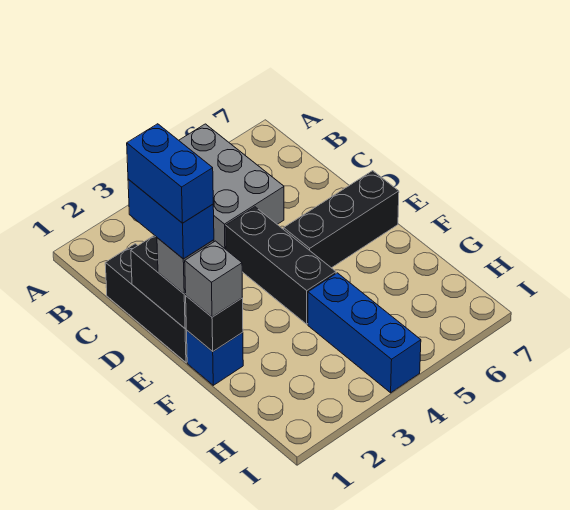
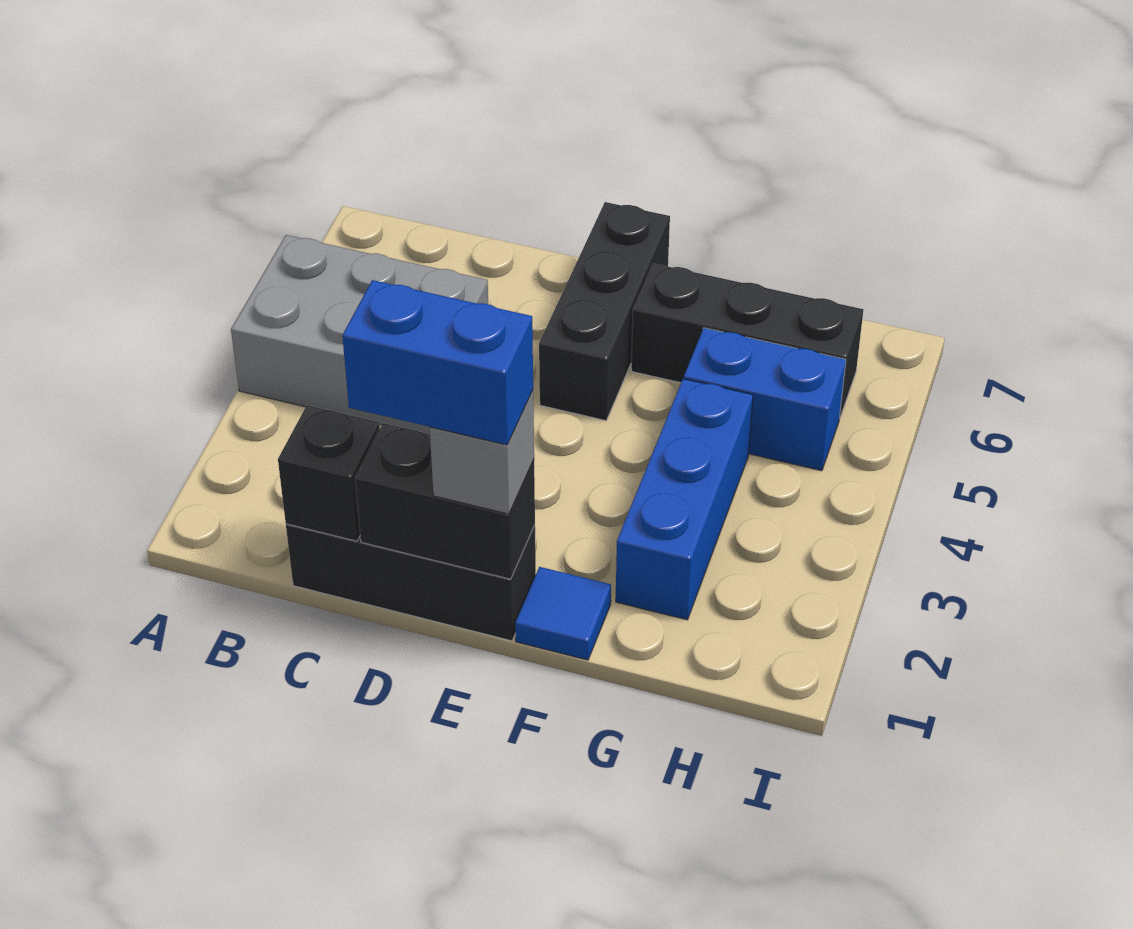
blue 1x2 brick [127,124,213,223] -> blue 1x2 brick moved to [684,328,846,471]
black 1x3 brick [226,207,336,324] -> black 1x3 brick moved to [631,263,864,419]
blue 1x1 brick [187,331,243,385] -> blue 1x1 tile [515,567,611,660]
black 1x1 brick [186,296,243,352] -> black 1x1 brick moved to [278,405,380,541]
grey 1x1 brick [185,241,243,317] -> none
blue 1x3 brick [308,273,421,393] -> blue 1x3 brick turned to [616,379,753,620]

